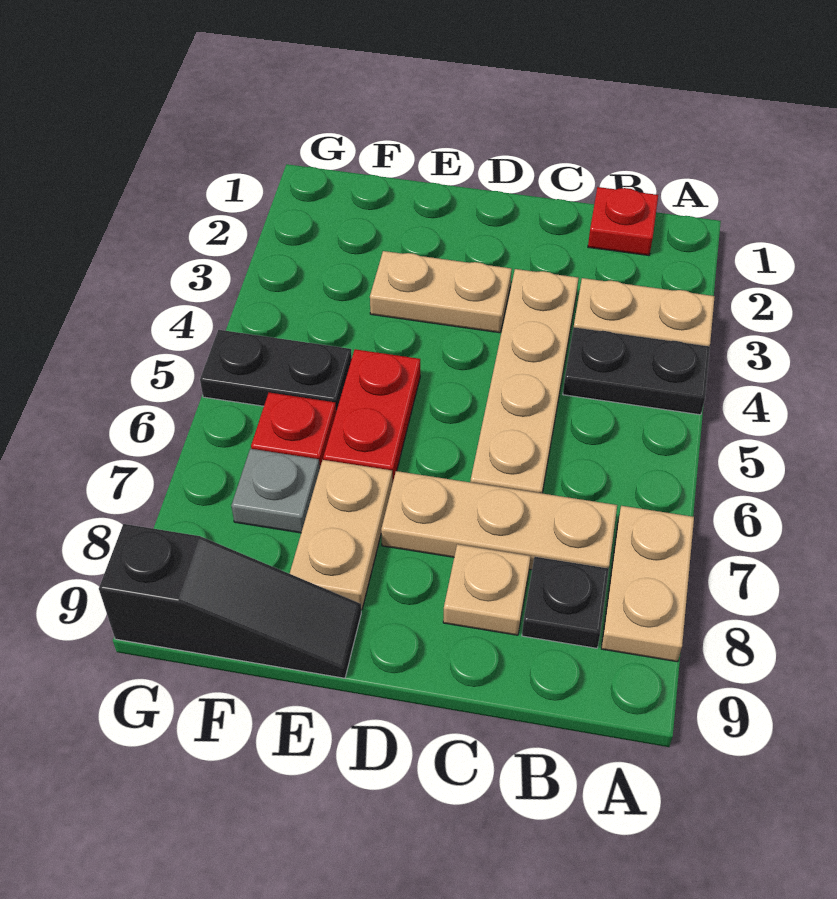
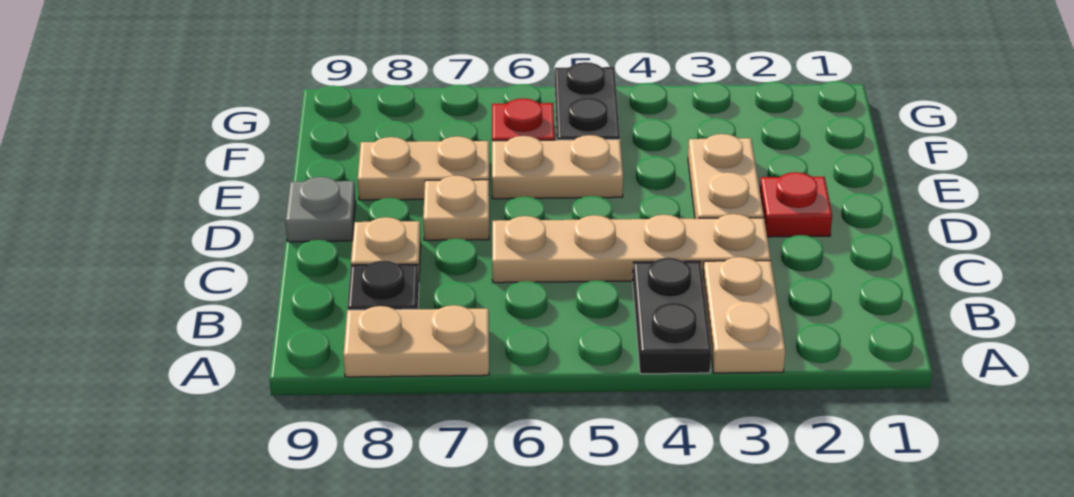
red 1x1 plate [588,187,658,256] -> red 1x1 plate moved to [760,172,832,237]
tan 1x3 plate [381,471,617,570] -> tan 1x1 plate [423,176,489,240]
red 1x2 plate [323,349,420,480] -> tan 1x2 plate [492,135,623,199]
black 1x3 slope [99,524,361,678] -> none
grey 1x1 plate [231,449,320,533] -> grey 1x1 plate moved to [285,177,356,242]

